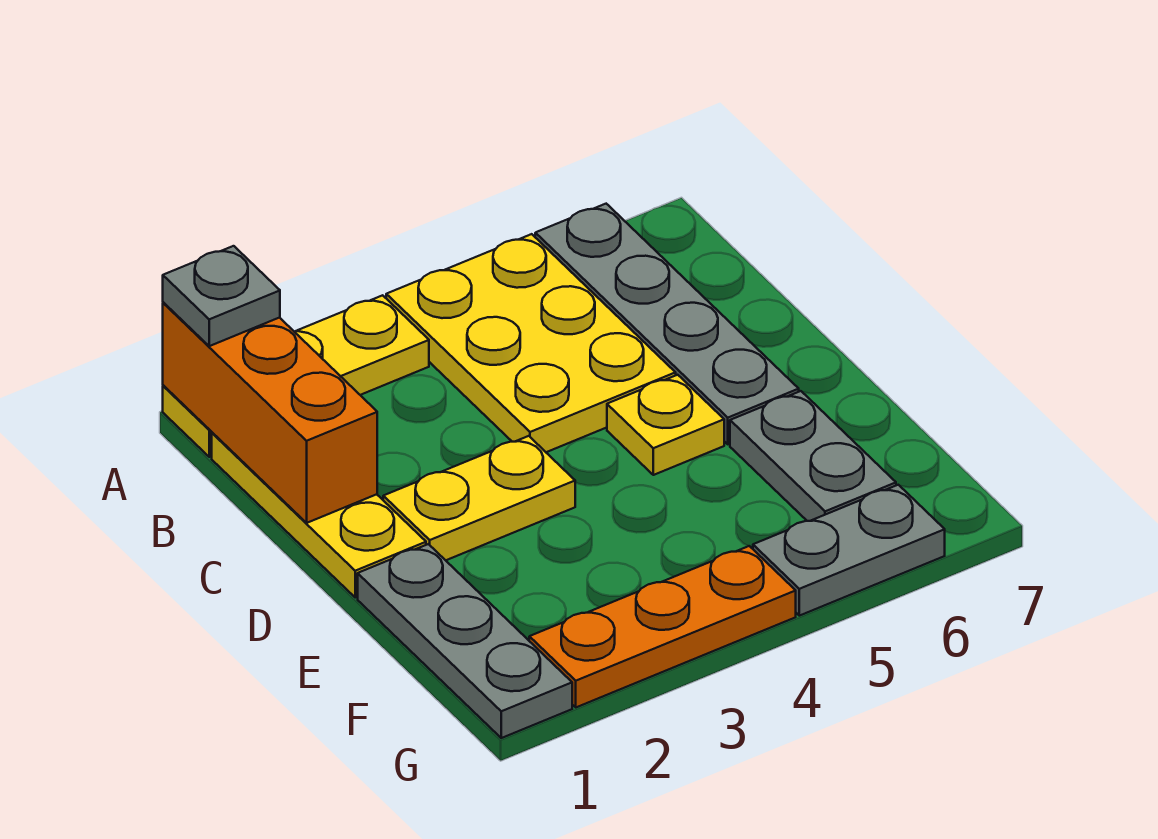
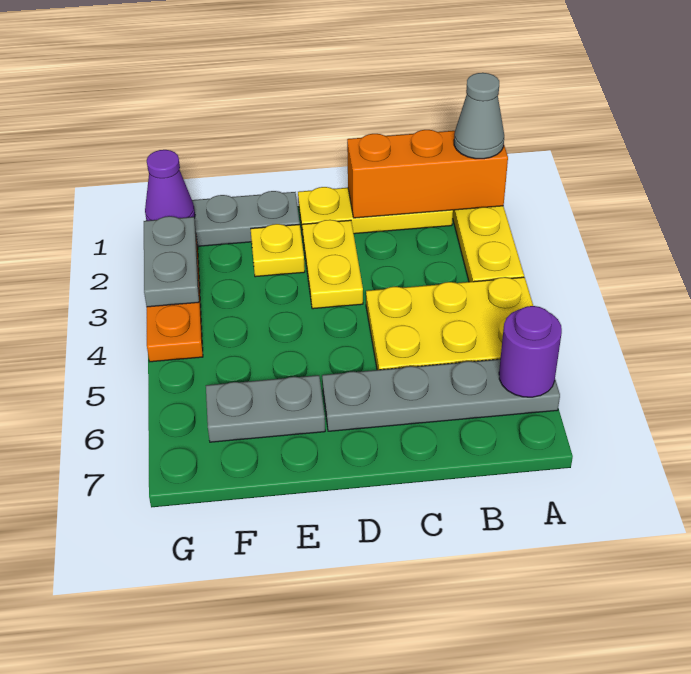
grey 1x1 plate [163,246,280,346] -> grey 1x1 cone [454,73,504,159]
none -> purple 1x1 round brick [499,306,562,397]
yellow 1x1 plate [607,375,724,475] -> yellow 1x1 plate moved to [251,224,305,277]
none -> purple 1x1 cone [145,150,195,221]
grey 1x2 plate [753,485,945,616] -> grey 1x2 plate moved to [144,216,199,307]

